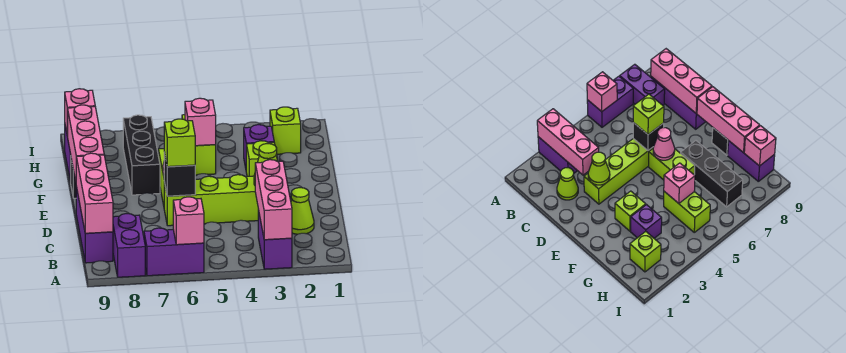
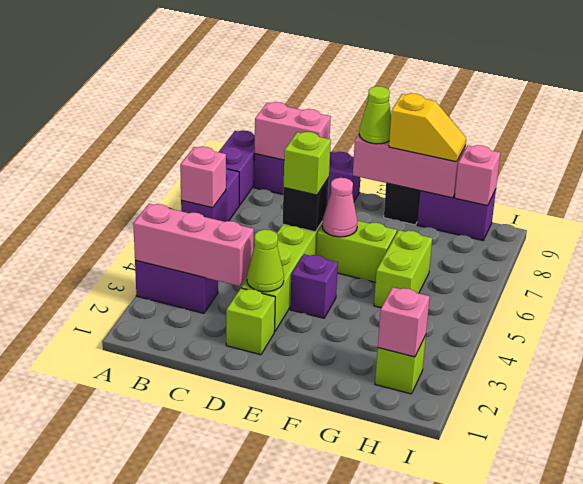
purple 1x2 brick [113,214,145,277] -> purple 1x2 brick turned to [219,130,255,205]
pink 1x3 brick [76,153,113,233] -> pink 1x2 brick [255,102,331,160]
lime 1x1 cone [291,188,314,234] -> lime 1x1 cone moved to [359,86,391,144]
lime 1x1 brick [246,141,277,176] -> lime 1x1 brick moved to [226,288,275,355]
black 1x3 brick [123,115,160,195] -> none
none -> yellow 1x2 slope [389,93,466,162]
purple 1x1 brick [244,125,274,168] -> purple 1x1 brick moved to [290,254,338,318]
lime 1x2 brick [182,115,216,175] -> lime 1x2 brick turned to [374,230,432,308]
pink 1x1 brick [185,98,216,146] -> pink 1x1 brick moved to [378,287,430,357]

